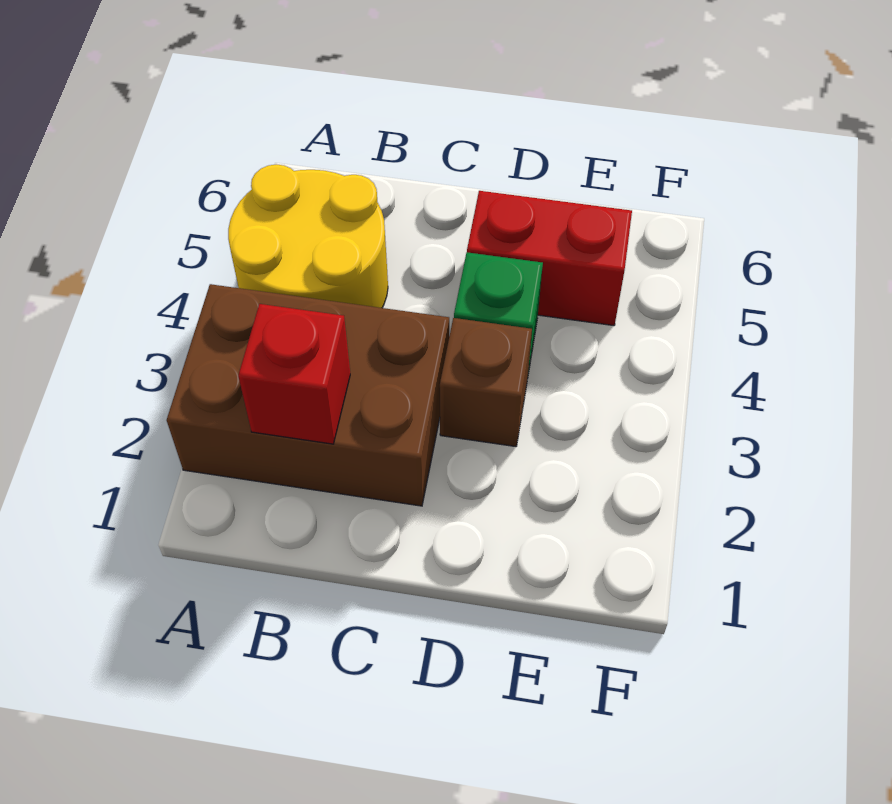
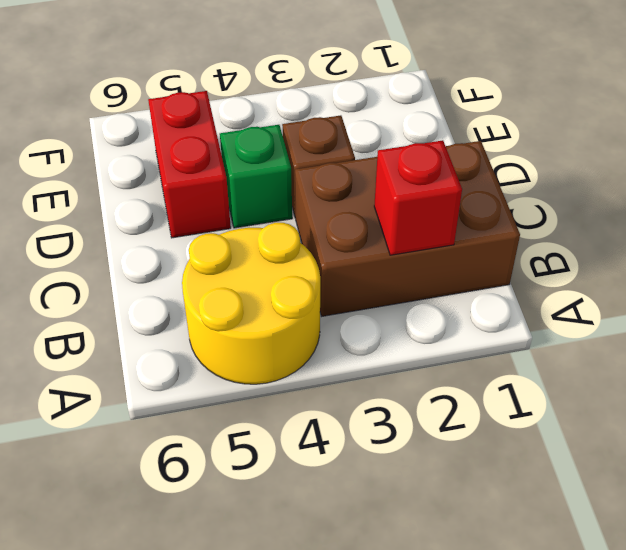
brown 2x3 brick [167,284,449,506] -> brown 2x3 brick turned to [295,141,520,316]

